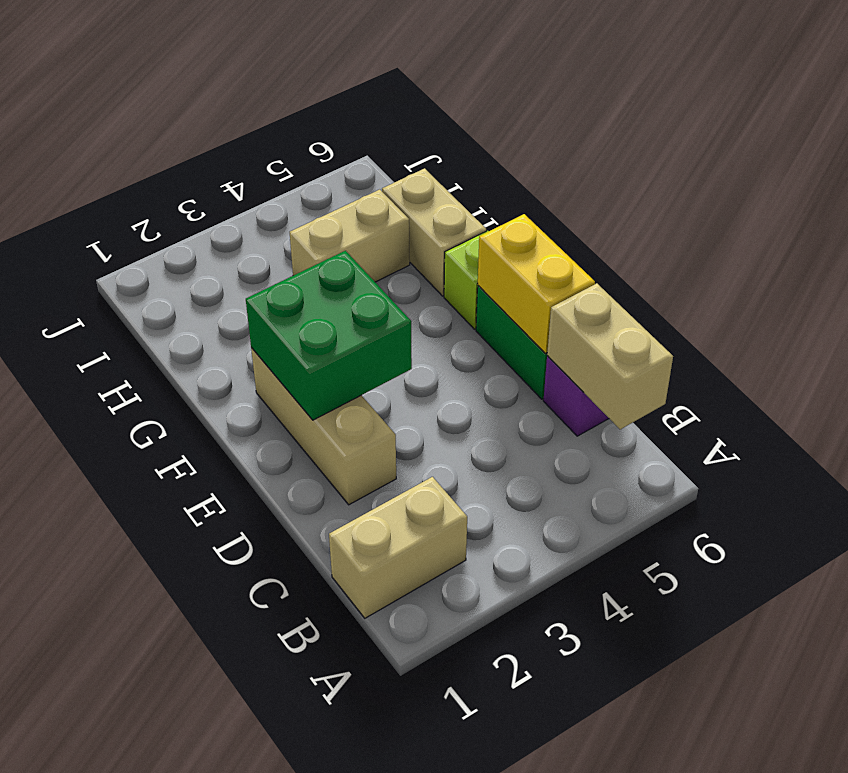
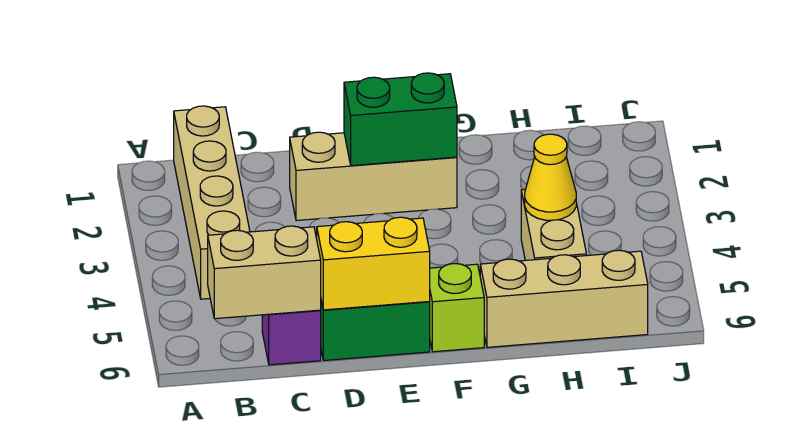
tan 1x2 brick [329,477,467,618] -> tan 1x4 brick [174,106,250,299]
green 2x2 brick [246,251,412,420] -> green 1x2 brick [344,73,457,166]
tan 1x2 brick [382,168,486,296] -> tan 1x3 brick [480,250,648,347]
none -> yellow 1x1 cone [525,134,576,220]

